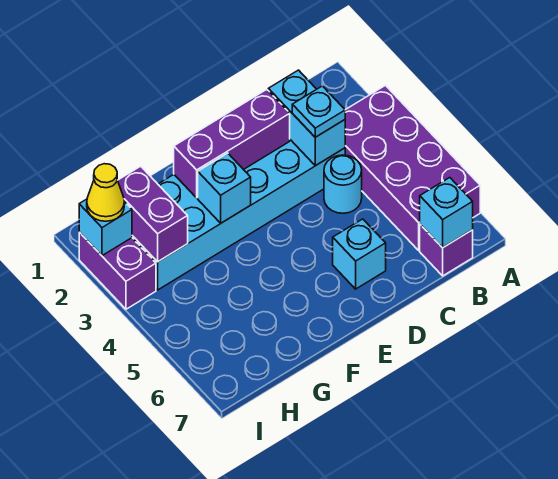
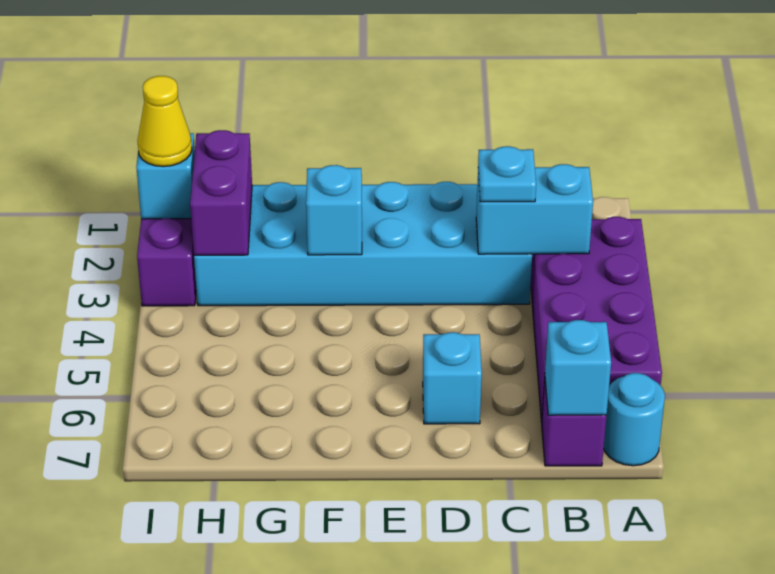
cyan 1x2 brick [268,70,345,166] -> cyan 1x2 brick turned to [476,164,593,254]
cyan 1x1 round brick [324,155,362,213] -> cyan 1x1 round brick moved to [604,373,665,466]
purple 1x3 brick [174,90,290,198] -> none

